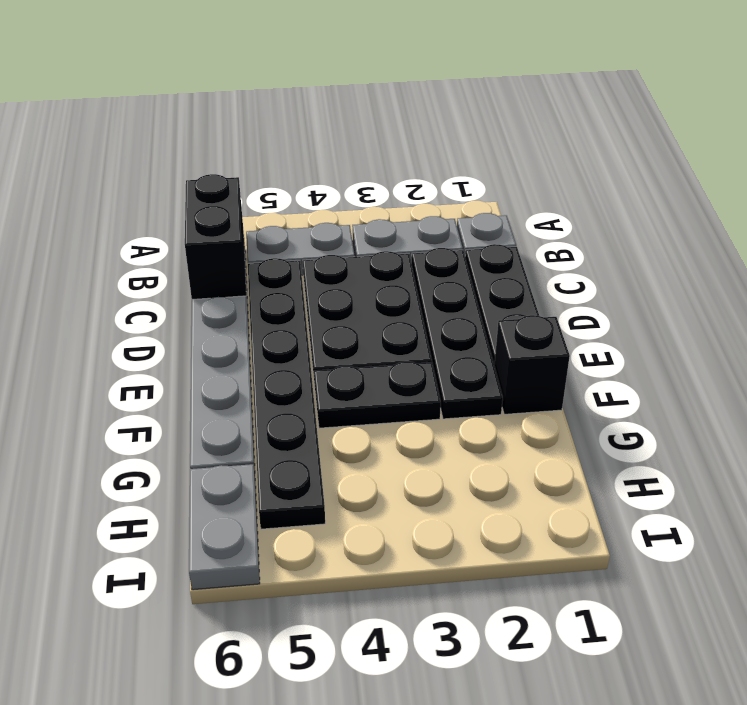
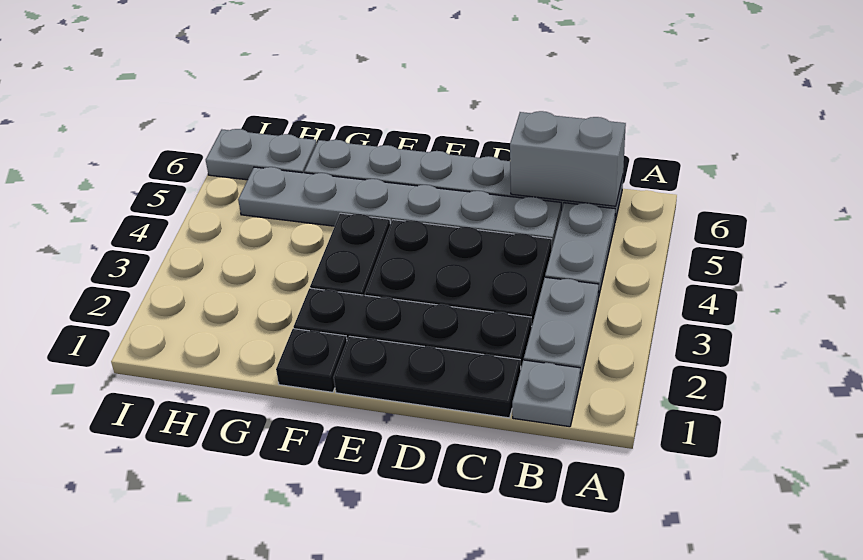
black 1x2 brick [185,174,246,299] -> grey 1x2 brick [510,111,626,206]
black 1x6 plate [248,258,325,529] -> grey 1x6 plate [238,167,561,246]
black 1x1 brick [494,315,570,414] -> black 1x1 plate [276,329,347,392]

